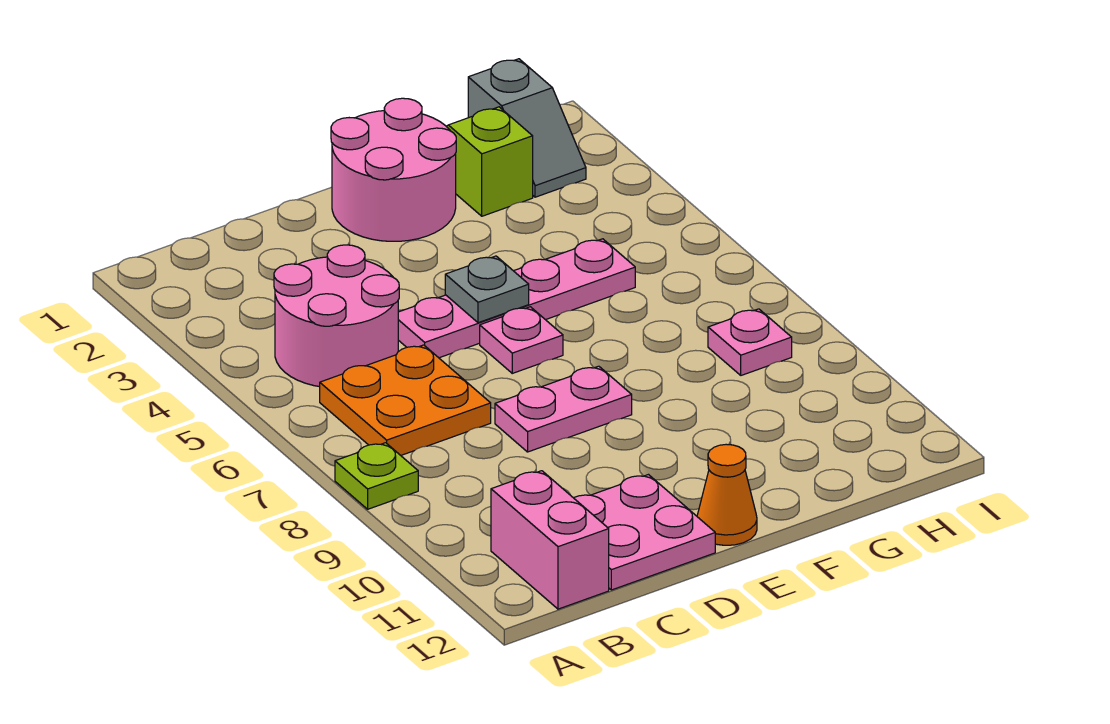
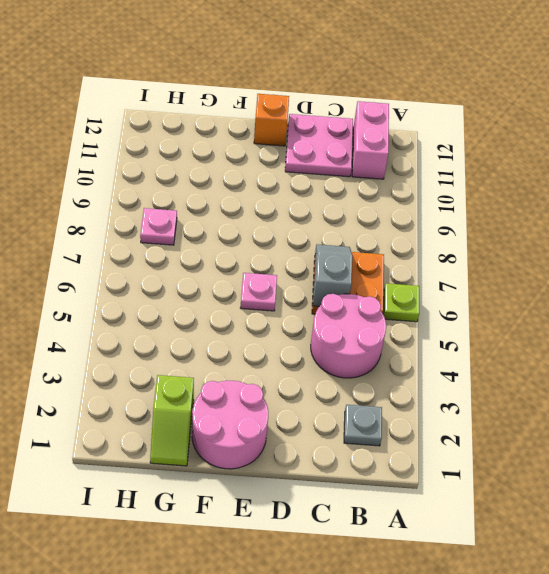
lime 1x1 plate [335,443,418,509] -> lime 1x1 plate moved to [383,283,419,322]
pink 1x4 plate [398,239,635,358] -> none
pink 1x2 plate [495,366,632,452] -> none
grey 1x1 plate [445,256,529,323] -> grey 1x1 plate moved to [344,405,382,446]
orange 1x1 cone [697,444,757,545] -> orange 1x1 brick [254,94,289,146]
grey 1x2 slope [468,59,586,197] -> grey 1x2 slope moved to [313,244,352,306]

